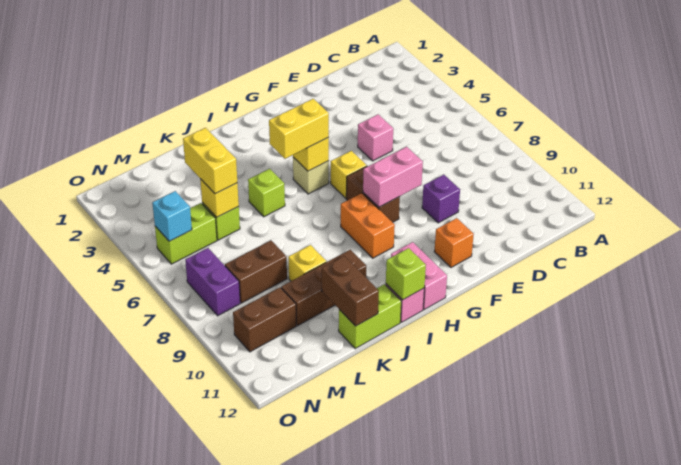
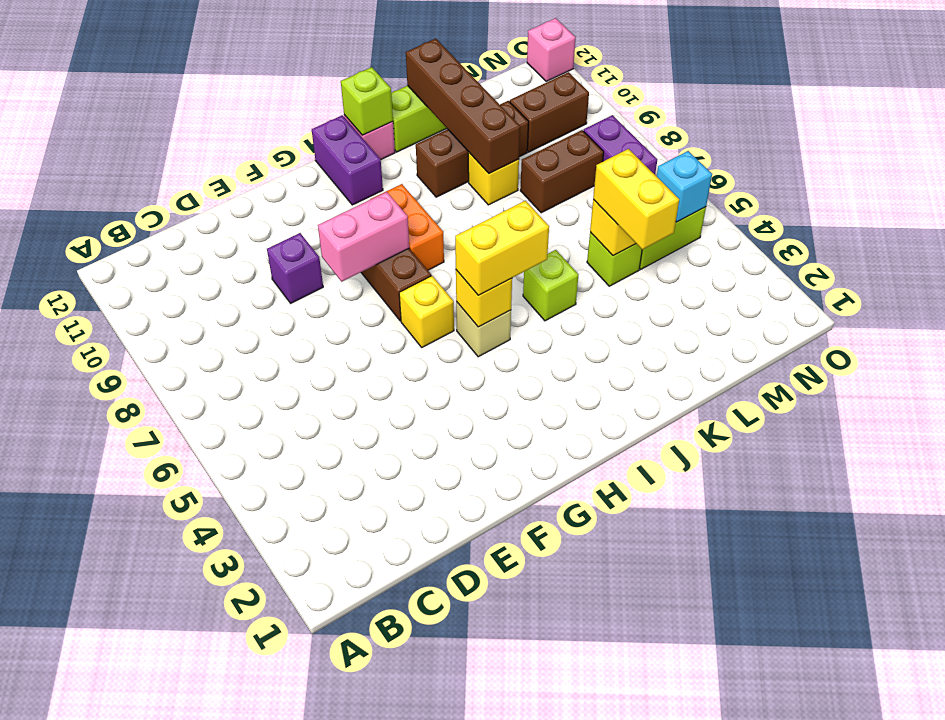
pink 1x1 brick [358,115,393,161] -> pink 1x1 brick moved to [527,18,576,82]
orange 1x1 brick [434,218,474,267] -> none
pink 1x2 brick [391,242,447,310] -> purple 1x2 brick [312,115,383,205]
brown 1x2 brick [322,256,379,326] -> brown 1x4 brick [406,39,520,174]

